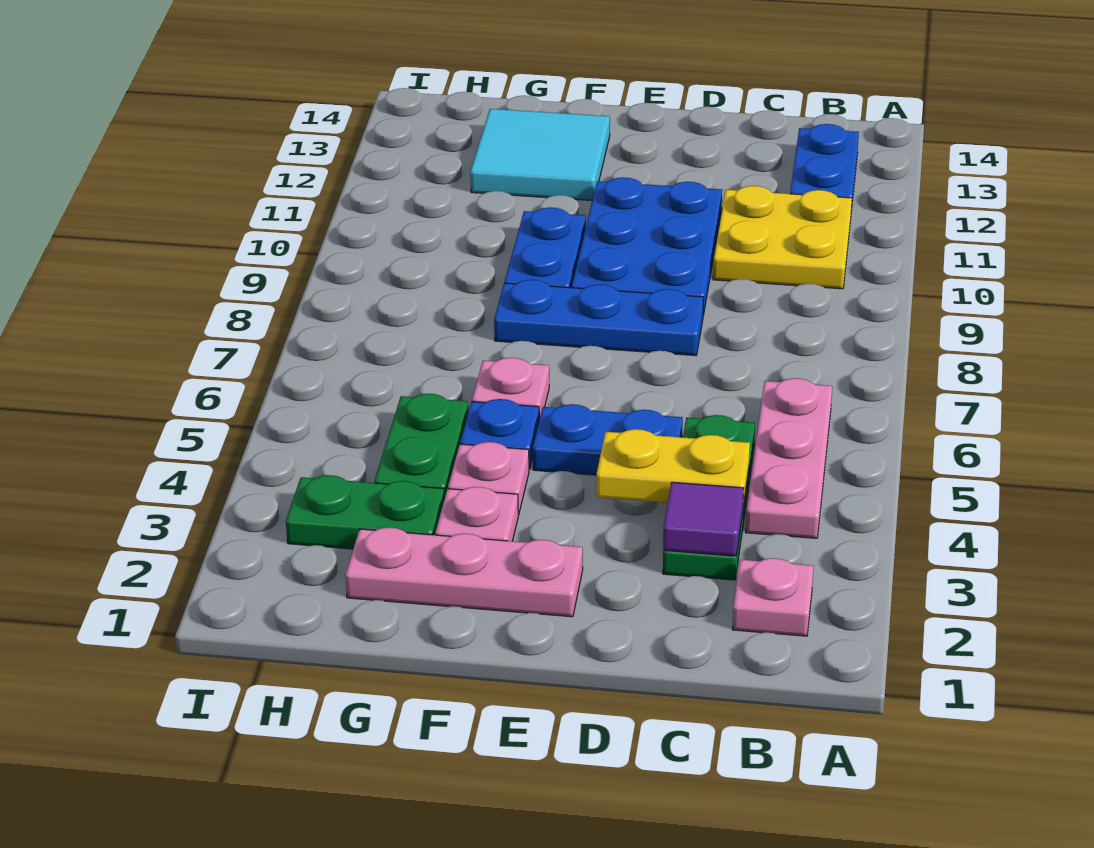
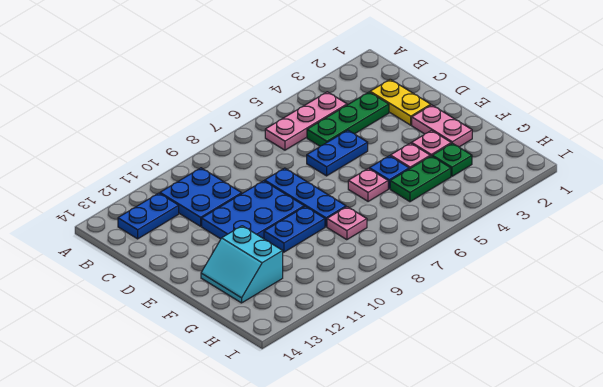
pink 1x1 plate [732,558,814,636] -> pink 1x1 plate moved to [327,207,367,240]
yellow 2x2 plate [713,186,852,289] -> blue 2x2 plate [160,168,242,226]
purple 1x1 tile [663,482,744,556] -> none
yellow 1x2 plate [596,429,750,506] -> yellow 1x2 plate moved to [370,79,431,125]
blue 1x2 plate [533,404,683,475] -> blue 1x2 plate turned to [307,130,368,176]
pink 1x3 plate [345,527,583,617] -> pink 1x2 plate [412,105,472,147]
cyan 2x2 tile [470,109,610,200] -> cyan 2x2 slope [201,226,283,303]
green 1x2 plate [286,475,444,549] -> green 1x1 plate [432,143,472,176]

